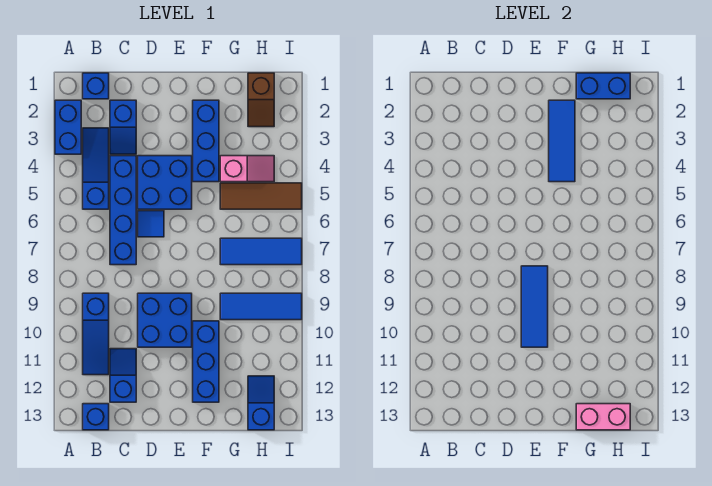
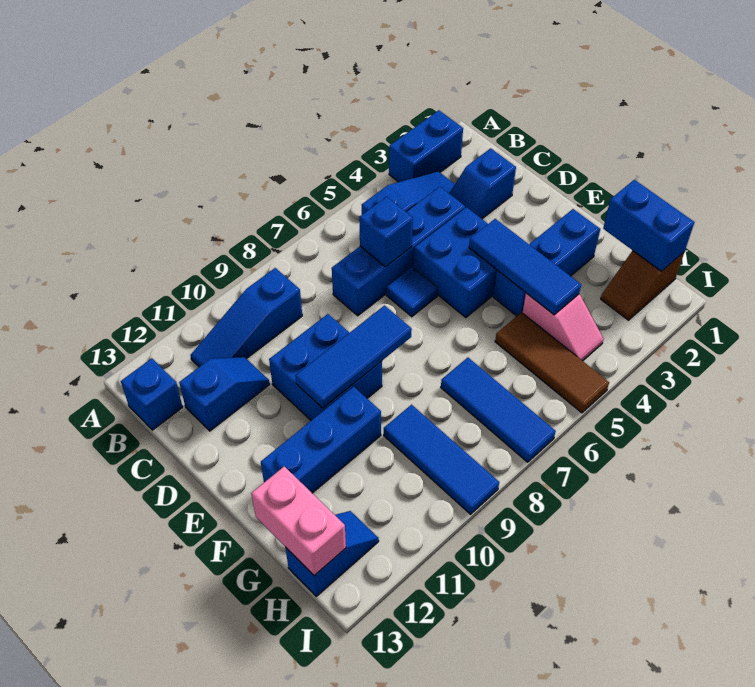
blue 1x1 brick [83,73,109,99] -> blue 1x1 brick moved to [359,197,413,267]
blue 1x3 tile [549,100,575,182] -> blue 1x3 tile turned to [469,219,581,315]

